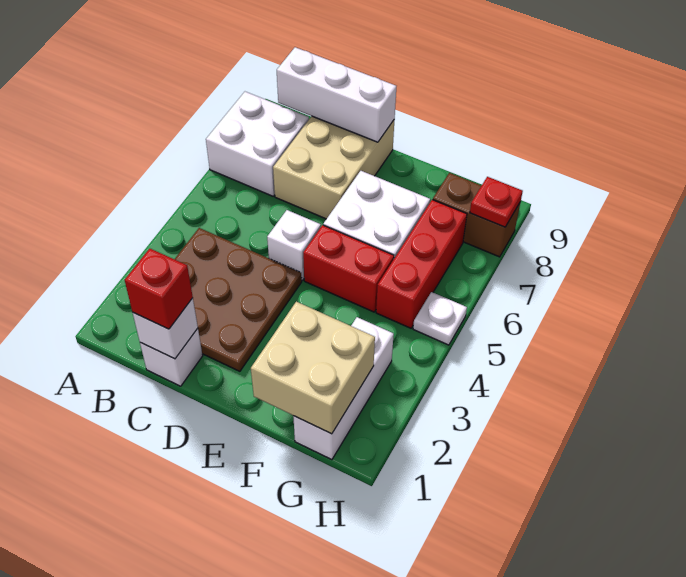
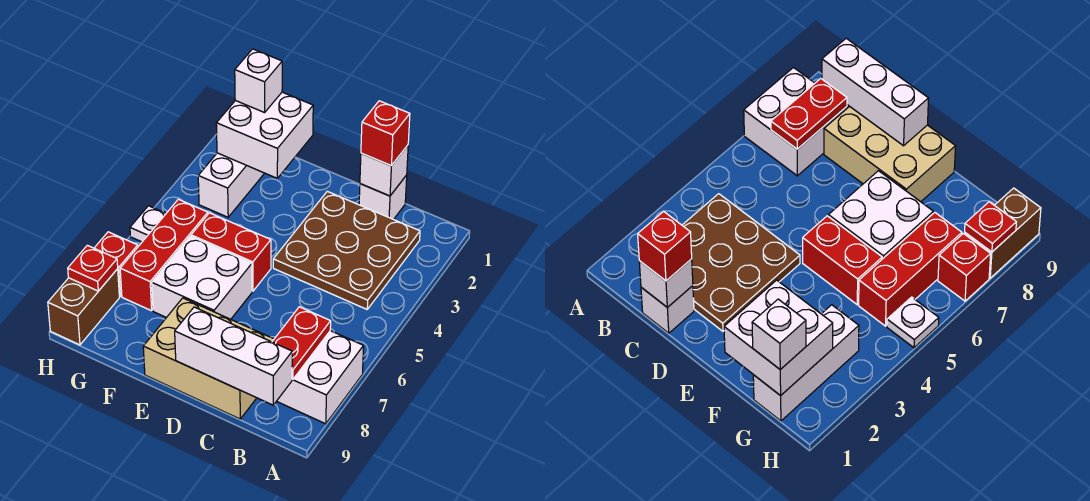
none -> red 1x2 plate [272,307,331,380]
tan 2x3 brick [273,116,395,219] -> tan 2x3 brick turned to [143,298,274,419]
white 1x1 brick [267,210,321,280] -> white 1x1 brick moved to [235,49,282,113]
tan 2x2 brick [251,302,375,434] -> white 2x2 brick [216,92,313,178]
brown 1x2 brick [433,173,520,257] -> brown 1x2 brick turned to [48,269,119,345]
none -> red 1x1 brick [94,232,138,296]

